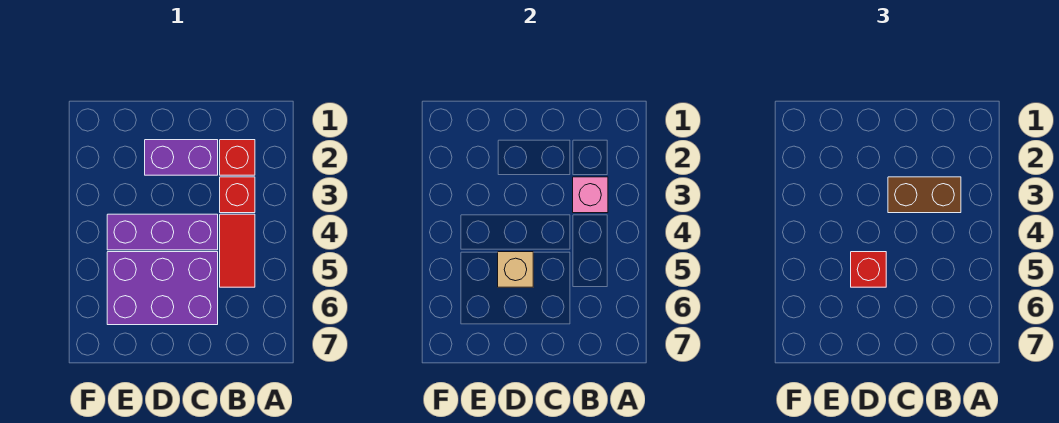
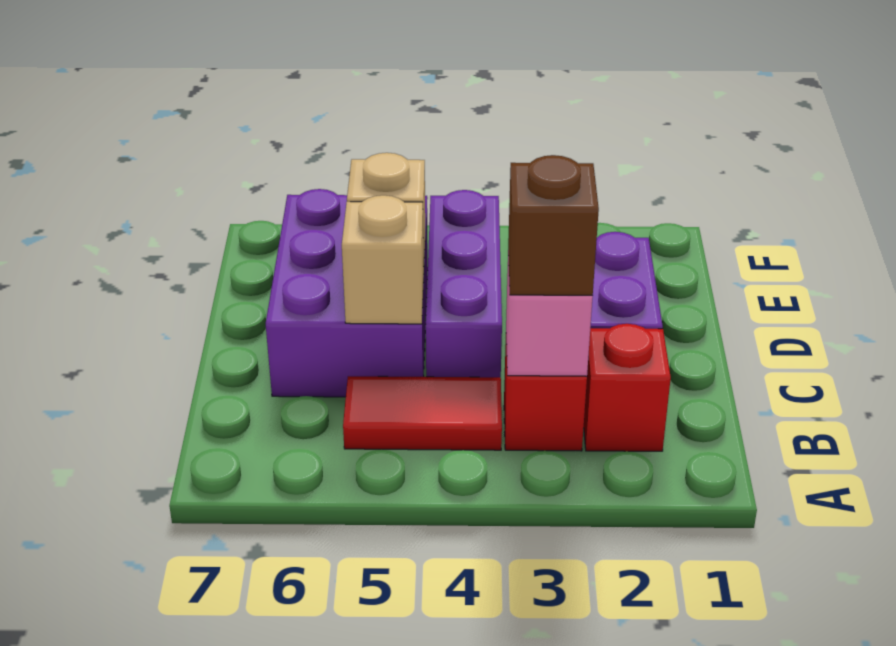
brown 1x2 brick [888,177,961,213] -> brown 1x1 brick [508,155,599,295]
none -> tan 1x1 brick [342,195,424,324]
red 1x1 brick [851,252,886,287] -> none

